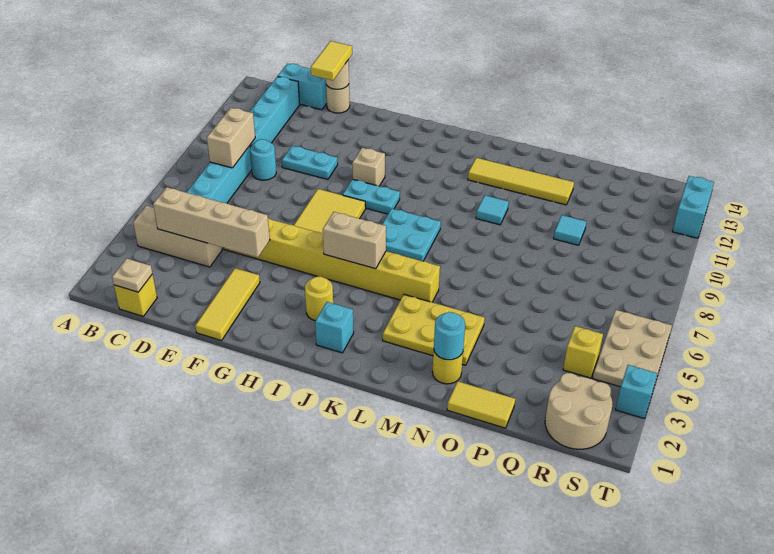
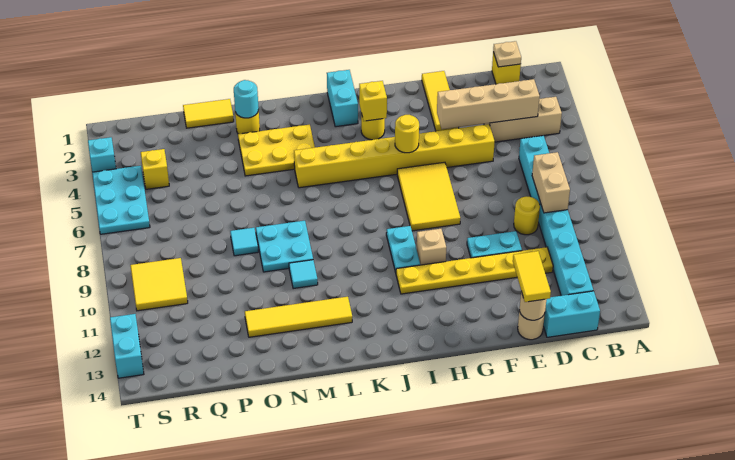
cyan 1x1 round brick [250,139,276,180] -> yellow 1x1 round brick [514,197,540,235]
none -> yellow 1x6 plate [396,247,553,294]
none -> yellow 1x1 round brick [395,115,419,153]
cyan 1x2 plate [343,179,400,214] -> cyan 1x2 plate turned to [386,226,420,273]
none -> yellow 1x1 brick [359,81,387,121]
tan 1x2 brick [323,212,386,269] -> none
cyan 1x1 brick [315,302,354,353] -> cyan 1x2 brick [327,70,358,127]
cyan 2x2 plate [382,209,441,261] -> cyan 2x2 plate moved to [256,221,313,272]
cyan 1x1 tile [554,215,586,245] -> cyan 1x1 tile moved to [230,228,258,256]
tan 2x2 round brick [545,373,612,449] -> none
none -> yellow 2x2 tile [130,258,188,311]
tan 2x3 plate [593,310,672,387] -> cyan 2x3 plate [92,166,150,234]

